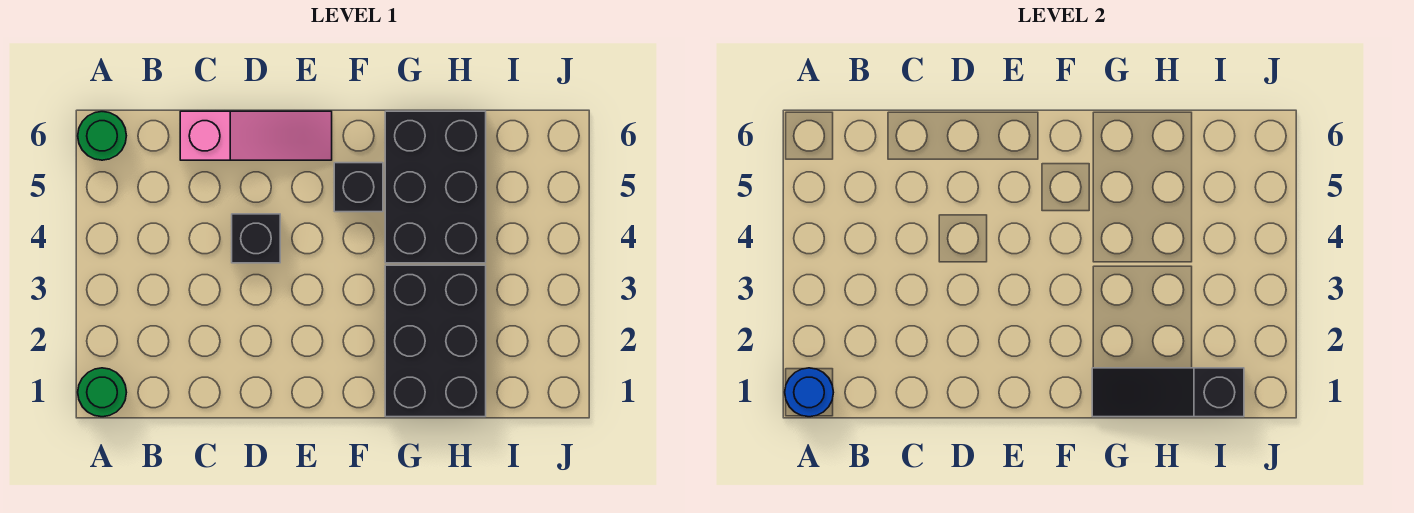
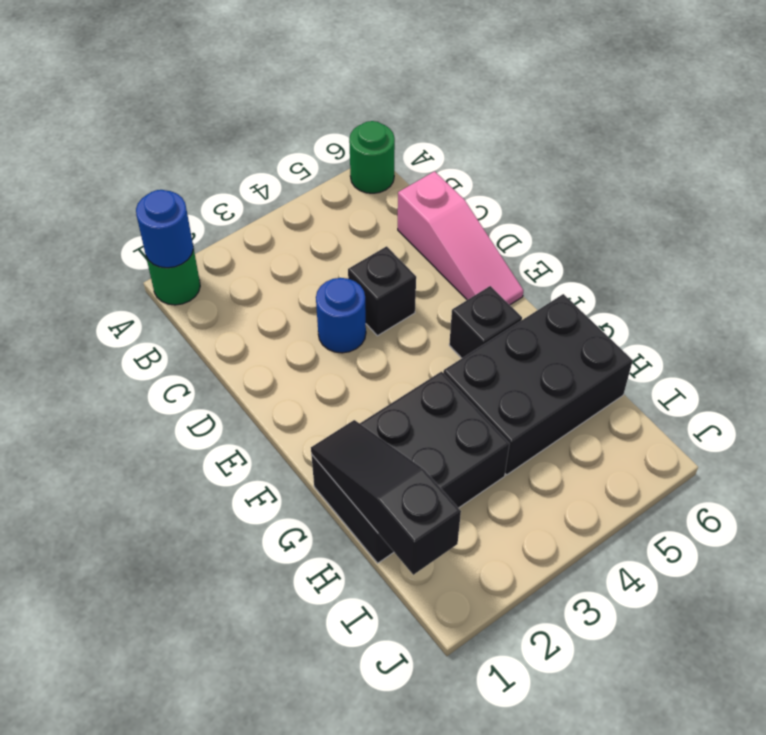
none -> blue 1x1 round brick [316,278,366,353]

